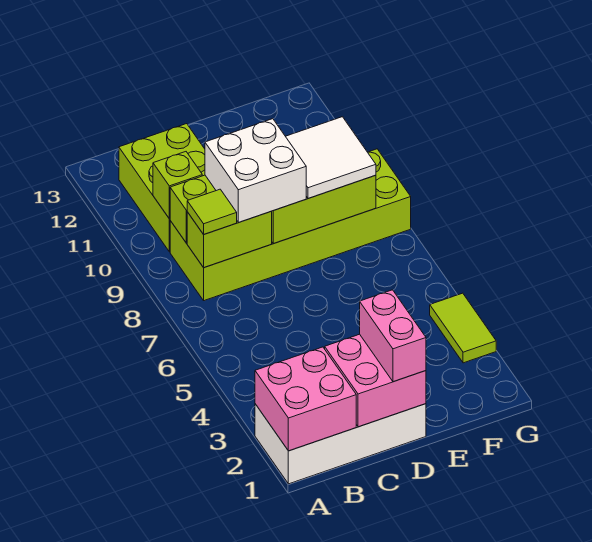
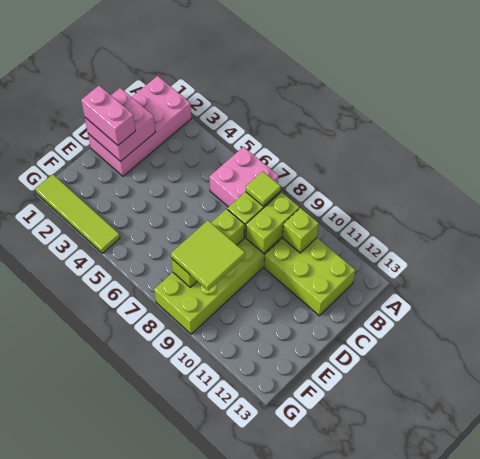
white 2x4 brick [255,404,426,484] -> pink 2x4 brick [88,76,191,176]
pink 2x2 brick [255,347,356,451] -> pink 2x2 brick moved to [209,147,278,207]
white 2x2 brick [205,119,306,222] -> none
white 2x2 tile [286,117,376,198] -> lime 2x2 tile [171,220,245,290]
lime 1x2 tile [430,293,496,363] -> lime 1x4 tile [35,174,120,253]

